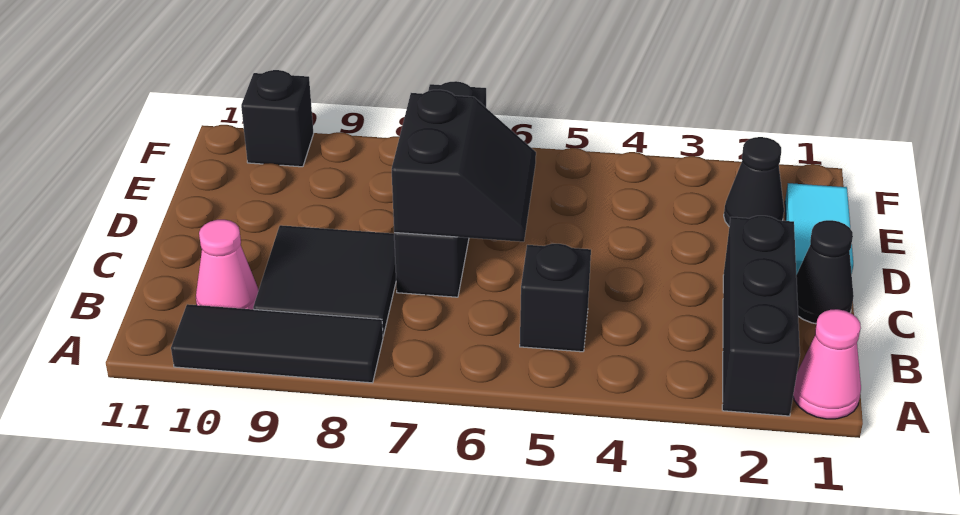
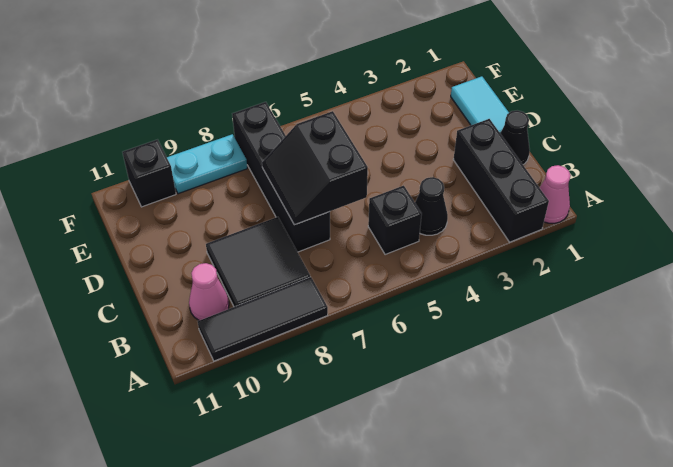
black 2x2 slope [392,90,536,242] -> black 2x2 slope turned to [262,111,368,225]
black 1x1 cone [724,137,784,226] -> black 1x1 cone moved to [415,177,448,235]
none -> cyan 1x2 plate [167,134,247,194]

